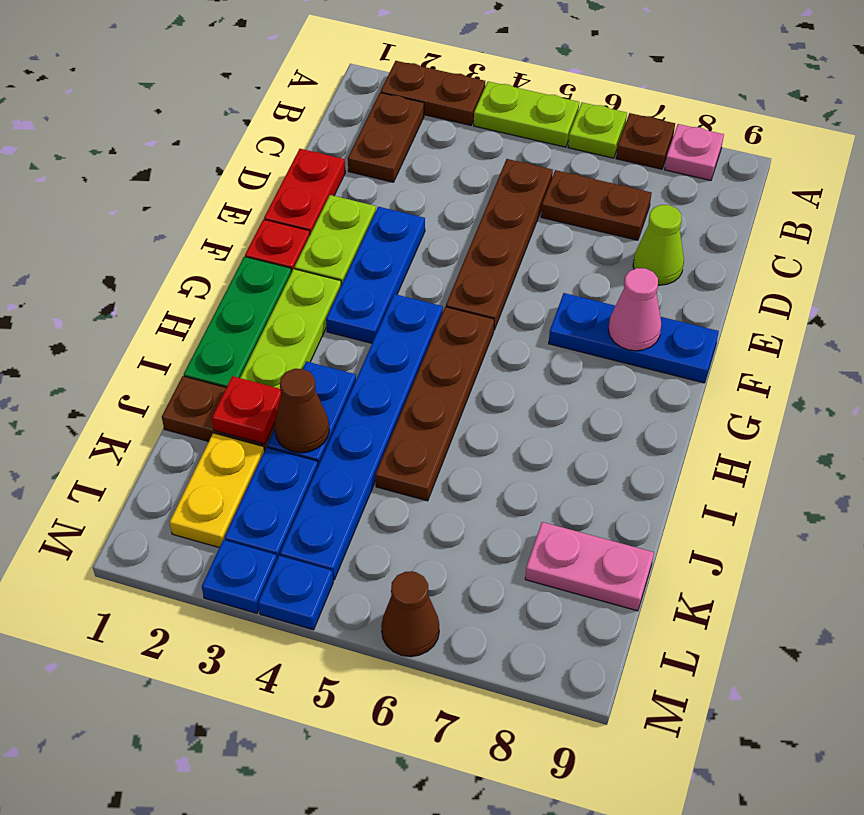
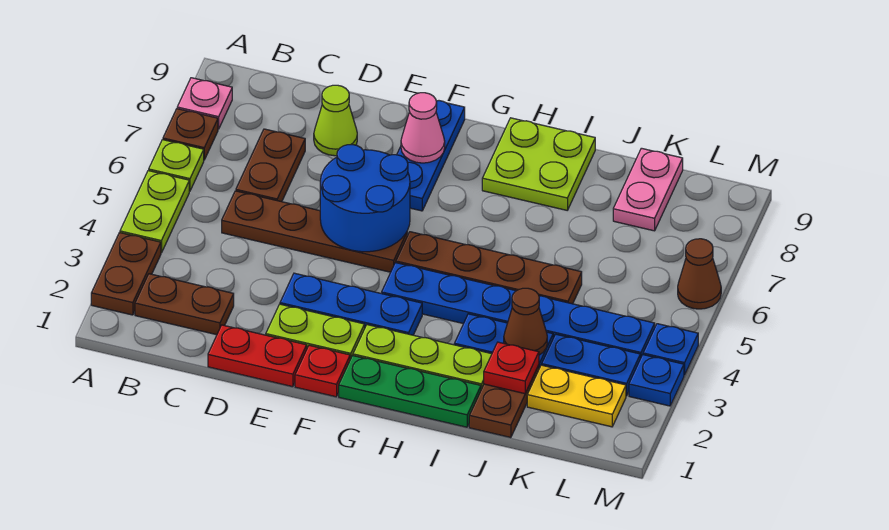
none -> blue 2x2 round brick [320,145,410,252]
none -> lime 2x2 plate [482,118,595,210]

